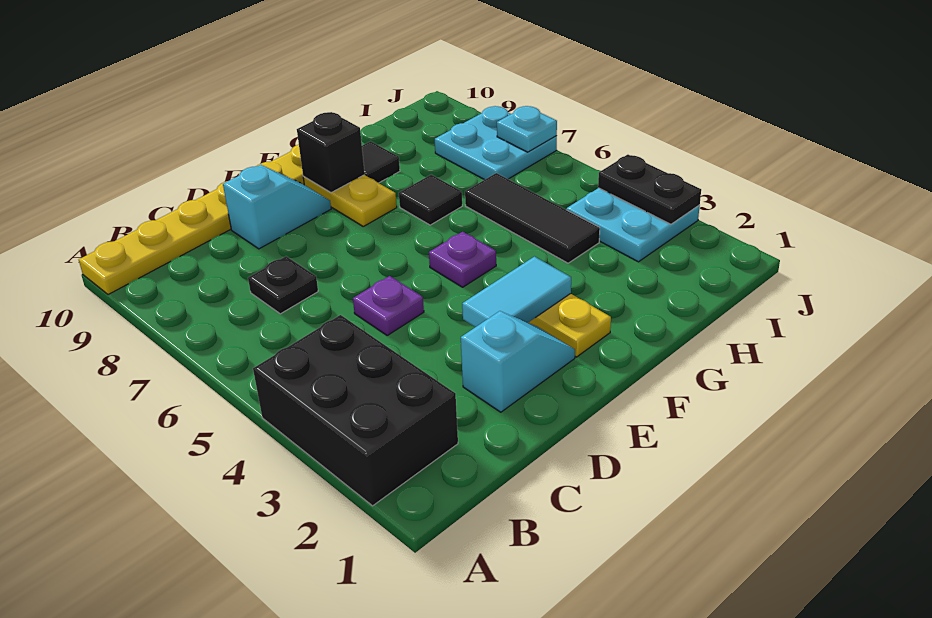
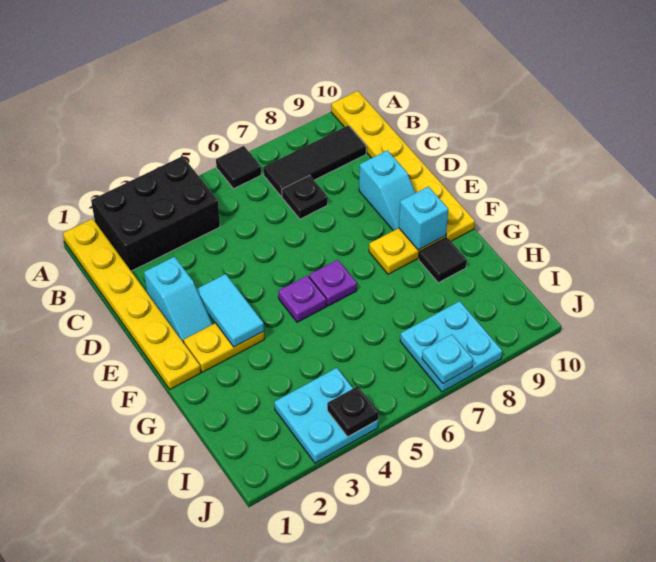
none -> yellow 1x6 plate [63,219,201,389]
purple 1x1 plate [353,276,424,335] -> purple 1x1 plate moved to [309,260,357,306]
black 1x1 brick [297,112,365,193] -> cyan 1x1 brick [399,187,448,250]
black 1x1 tile [399,175,462,225] -> black 1x1 tile moved to [216,146,261,189]
black 1x3 tile [465,173,600,263] -> black 1x3 tile moved to [263,125,366,197]
black 1x2 plate [598,155,701,224] -> black 1x1 plate [327,386,379,437]

